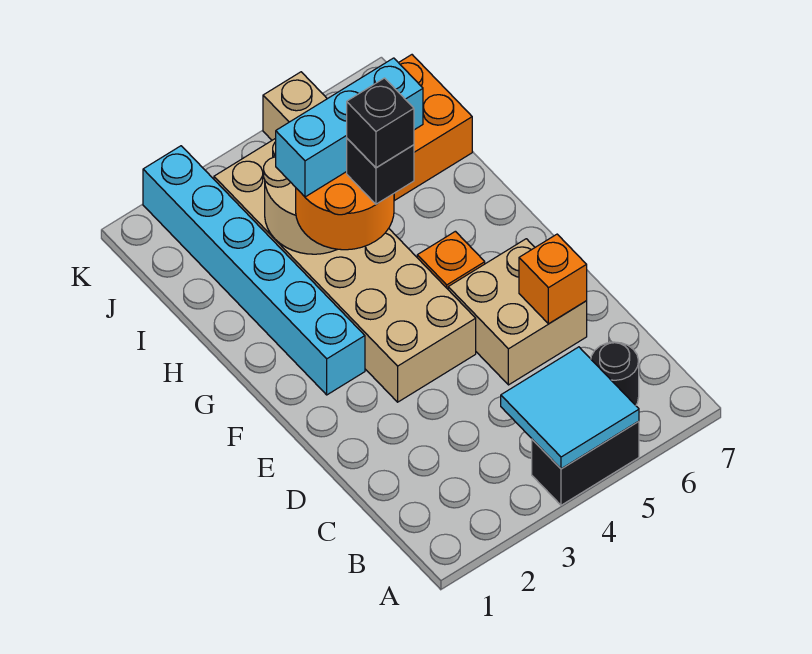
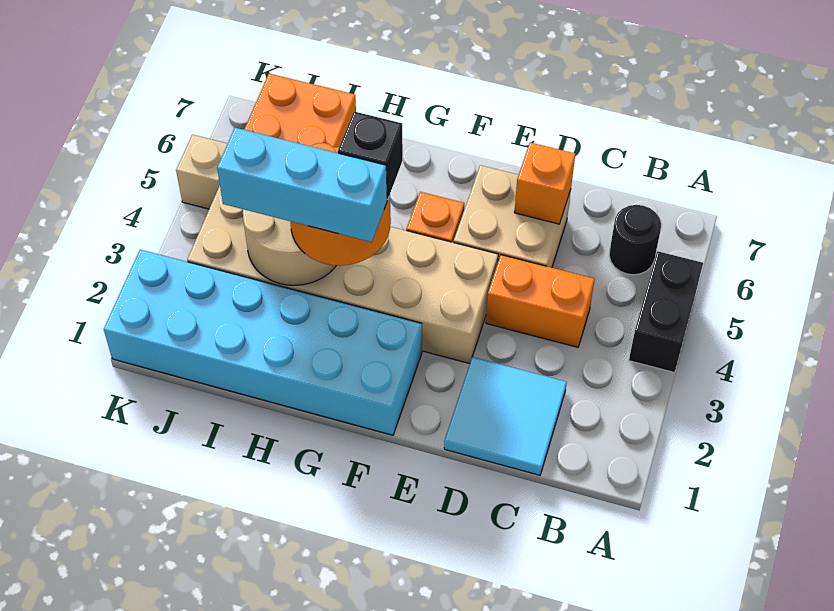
cyan 2x2 tile [501,347,639,469] -> cyan 2x2 tile moved to [444,357,567,475]
none -> orange 1x2 brick [486,255,594,347]
cyan 1x6 brick [143,146,365,395] -> cyan 2x6 brick [104,250,422,435]
black 1x1 brick [347,78,414,168] -> none
cyan 1x3 brick [276,58,423,197] -> cyan 1x3 brick turned to [217,128,387,242]

